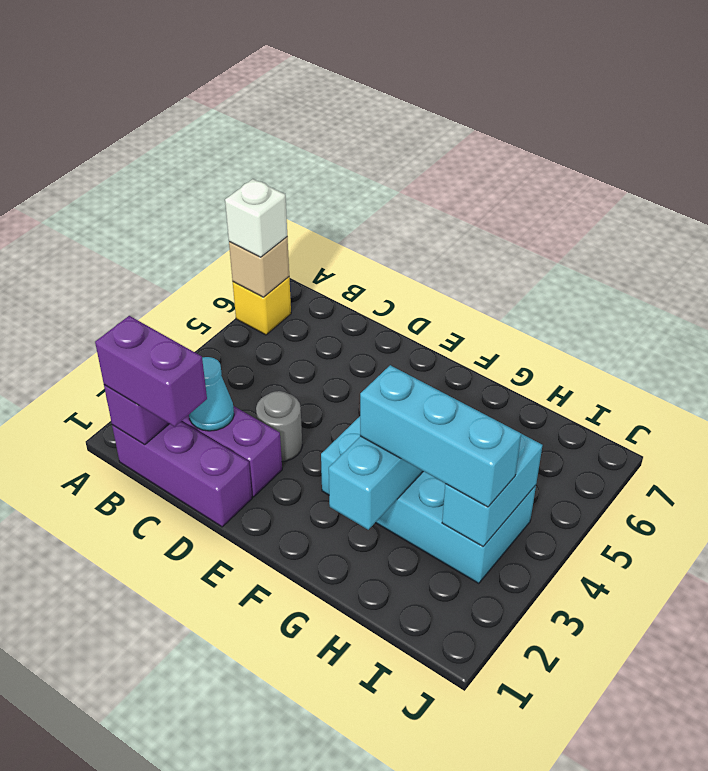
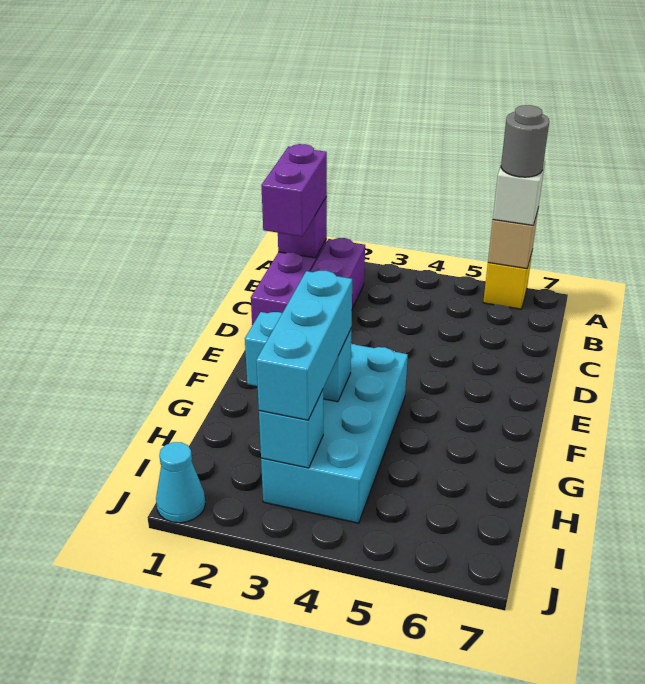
cyan 1x1 cone [189,357,234,431] -> cyan 1x1 cone moved to [156,442,205,523]
grey 1x1 round brick [256,391,302,461] -> grey 1x1 round brick moved to [501,105,549,177]
cyan 1x2 brick [442,434,543,547] -> cyan 1x1 brick [259,390,323,468]

